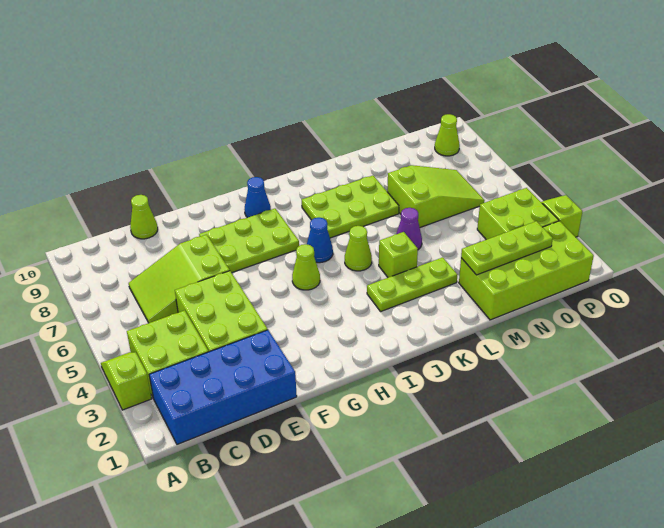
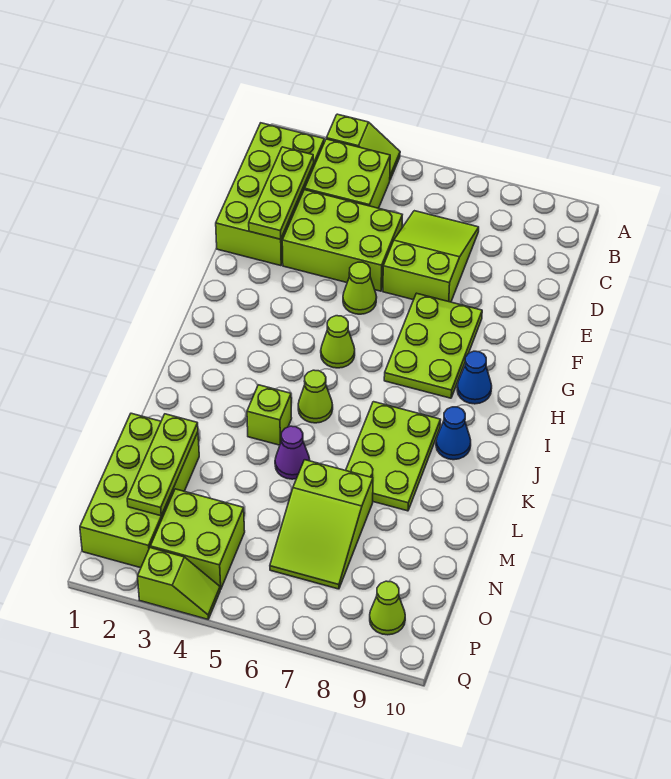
blue 2x4 brick [149,330,297,444] -> lime 2x4 brick [216,123,324,266]
lime 1x1 cone [130,195,158,239] -> lime 1x1 cone moved to [343,262,377,314]
blue 1x1 cone [307,218,333,263] -> blue 1x1 cone moved to [436,407,471,460]
lime 1x3 plate [367,257,457,311] -> lime 1x3 plate moved to [249,147,314,239]

